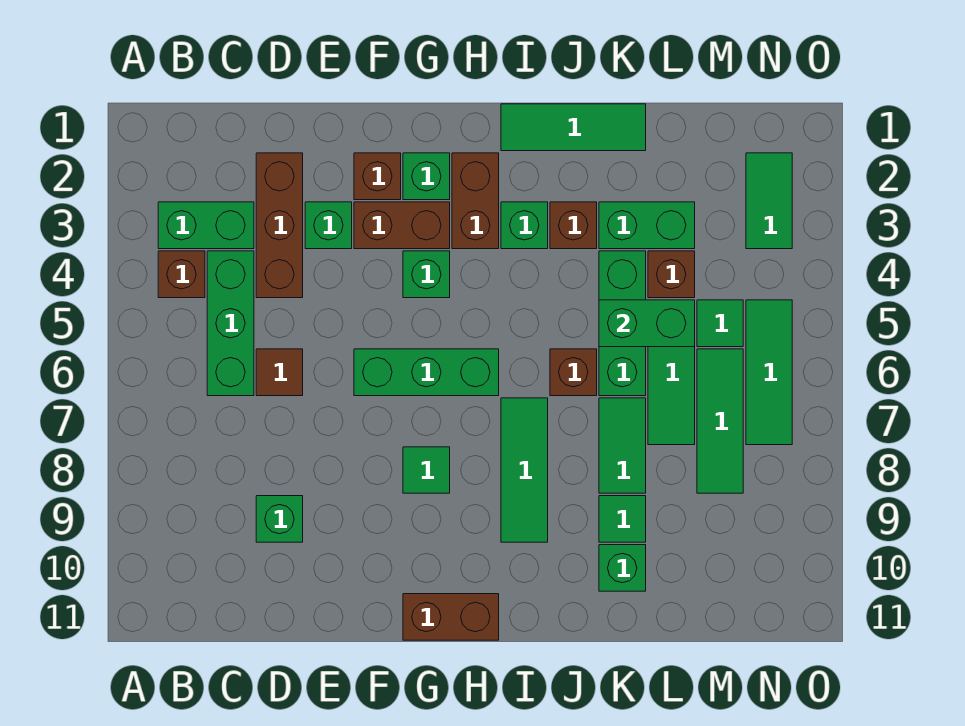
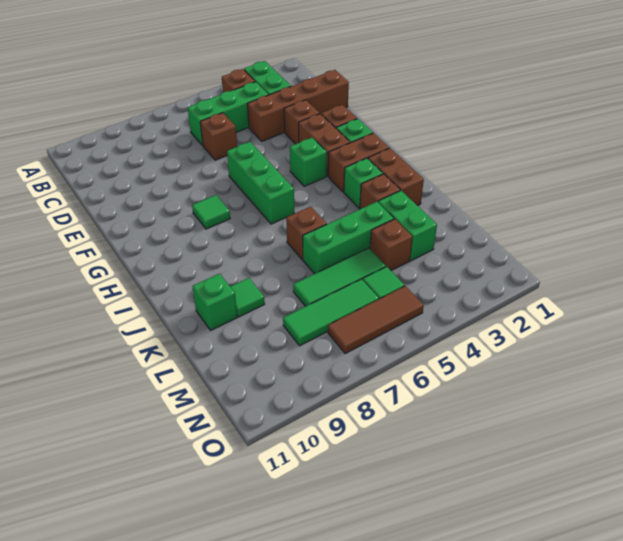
brown 1x3 brick [256,153,303,298] -> brown 1x4 brick [248,70,349,141]
brown 1x1 tile [256,349,303,396] -> brown 1x1 brick [200,113,237,160]
green 1x1 brick [256,496,303,542] -> none
green 1x1 brick [305,202,352,249] -> brown 1x1 brick [284,100,320,144]
brown 1x2 brick [403,594,499,640] -> brown 1x2 brick moved to [368,148,424,206]
green 1x3 tile [501,104,646,151] -> none
green 1x3 tile [501,398,548,542] -> none
green 1x2 brick [599,300,695,347] -> none
green 1x2 tile [599,398,646,493] -> none
green 1x2 tile [746,153,792,249] -> none
green 1x3 tile [746,300,792,445] -> brown 1x3 tile [328,286,424,353]

